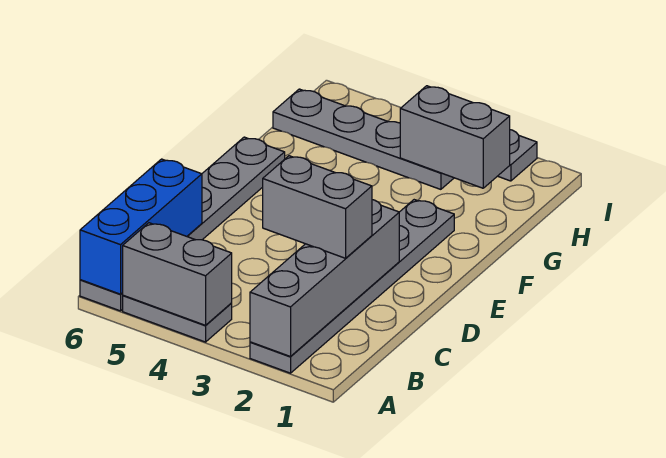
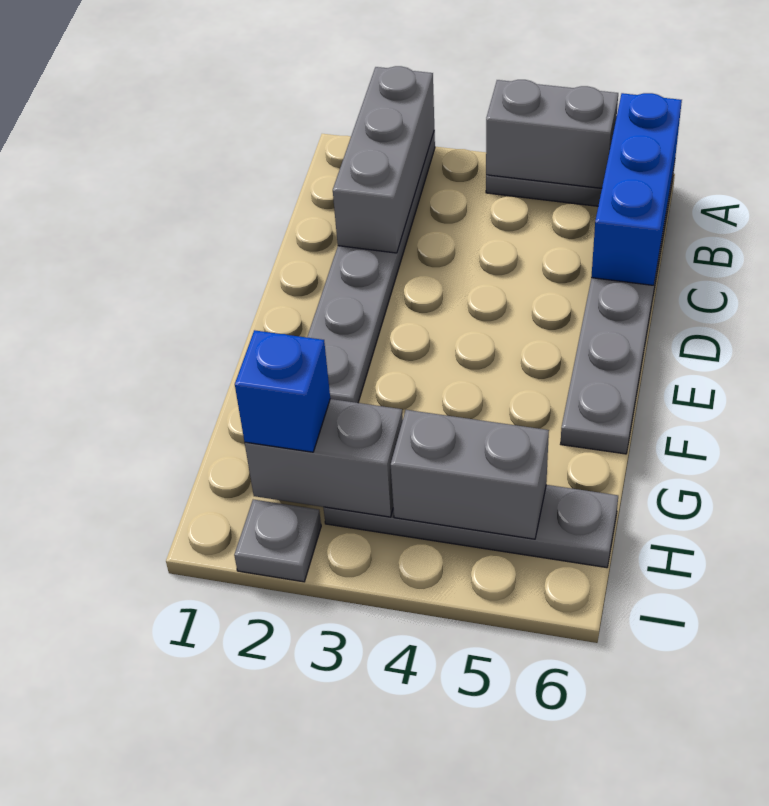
grey 1x4 brick [250,200,399,357] -> grey 1x3 brick [333,66,434,253]
grey 1x2 brick [263,156,372,258] -> grey 1x2 brick moved to [391,410,549,539]
none -> blue 1x1 brick [235,330,330,452]

